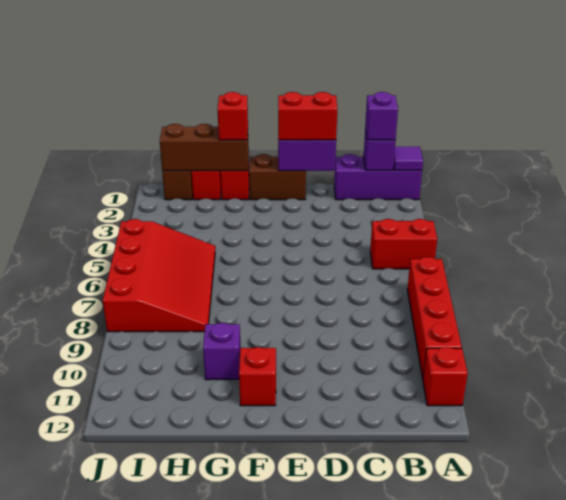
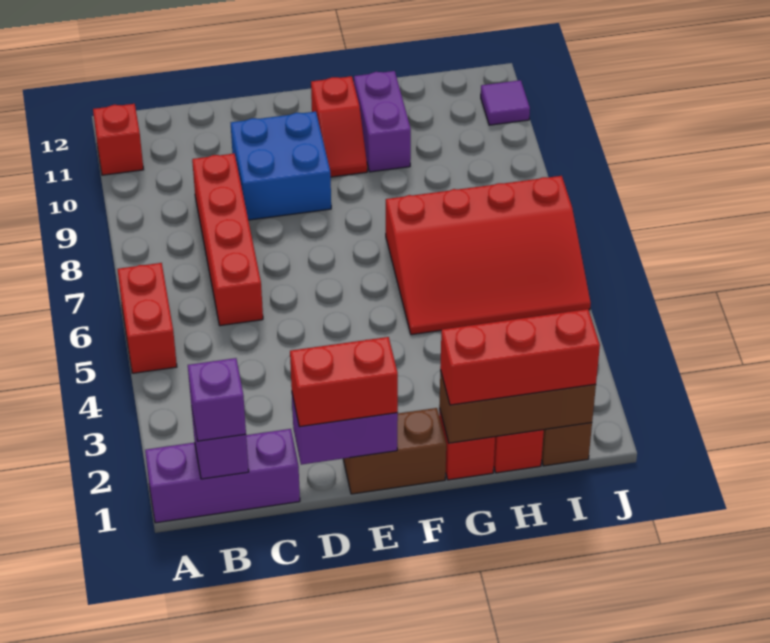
purple 1x1 tile [394,147,423,170] -> purple 1x1 tile moved to [481,80,530,125]
red 1x2 brick [370,219,437,269] -> red 1x2 brick turned to [117,263,177,373]
red 1x4 brick [407,257,462,378] -> red 1x4 brick moved to [192,154,263,326]
none -> blue 2x2 brick [231,112,331,220]
red 1x1 brick [218,92,248,140] -> red 1x3 brick [440,309,600,405]
purple 1x1 brick [203,323,241,380] -> purple 1x2 brick [354,71,411,172]
red 3x4 slope [103,219,215,332] -> red 3x4 slope turned to [386,176,591,335]

